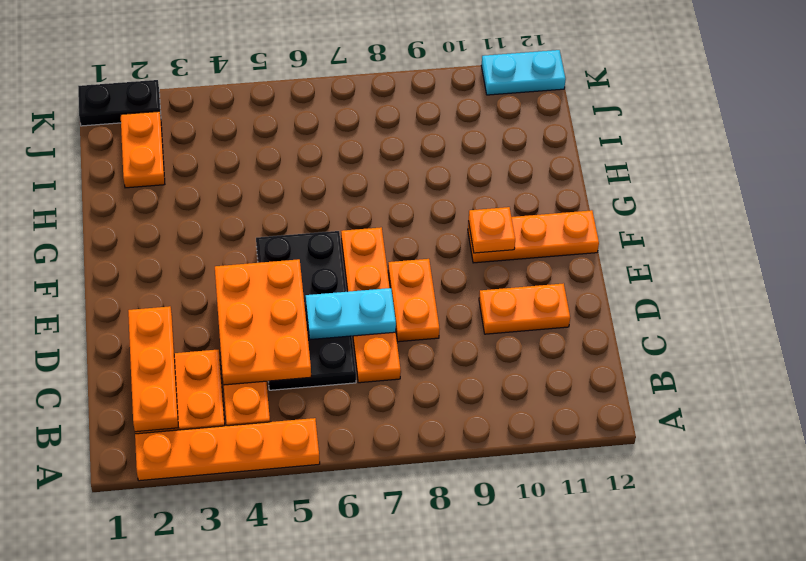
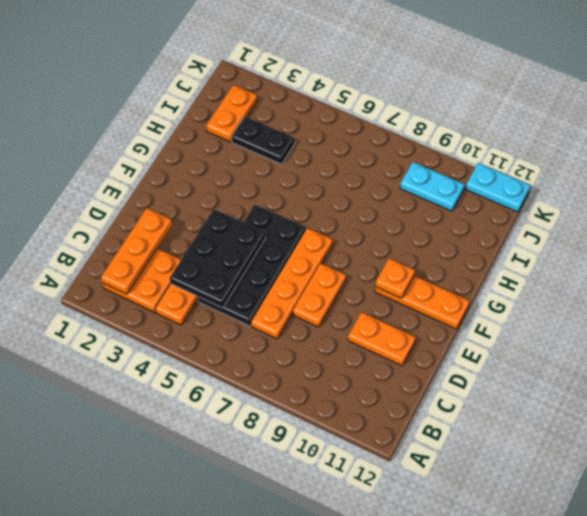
orange 1x4 plate [135,418,320,481] -> none
orange 2x3 plate [215,259,311,385] -> black 2x3 plate [170,209,265,308]
cyan 1x2 plate [306,288,396,340] -> cyan 1x2 plate moved to [400,162,465,211]
black 1x2 plate [78,80,161,126] -> black 1x2 plate moved to [232,117,294,164]

